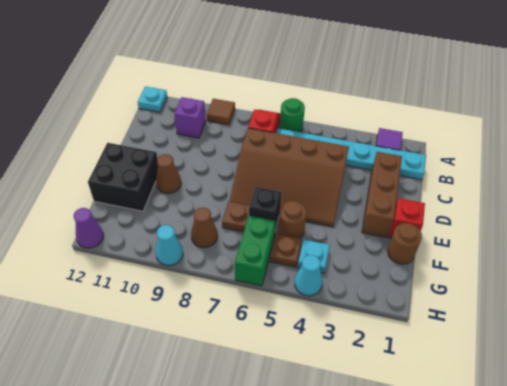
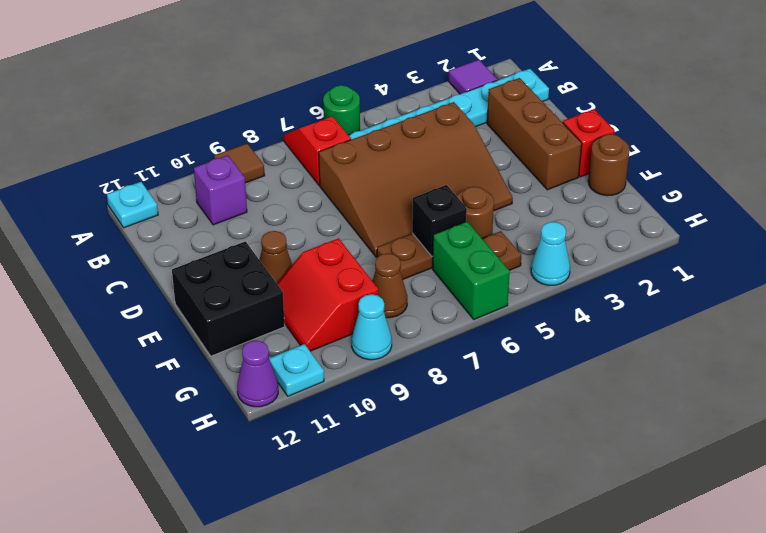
none -> red 2x2 slope [277,238,378,351]
cyan 1x1 plate [298,240,330,273] -> cyan 1x1 plate moved to [269,344,324,396]

